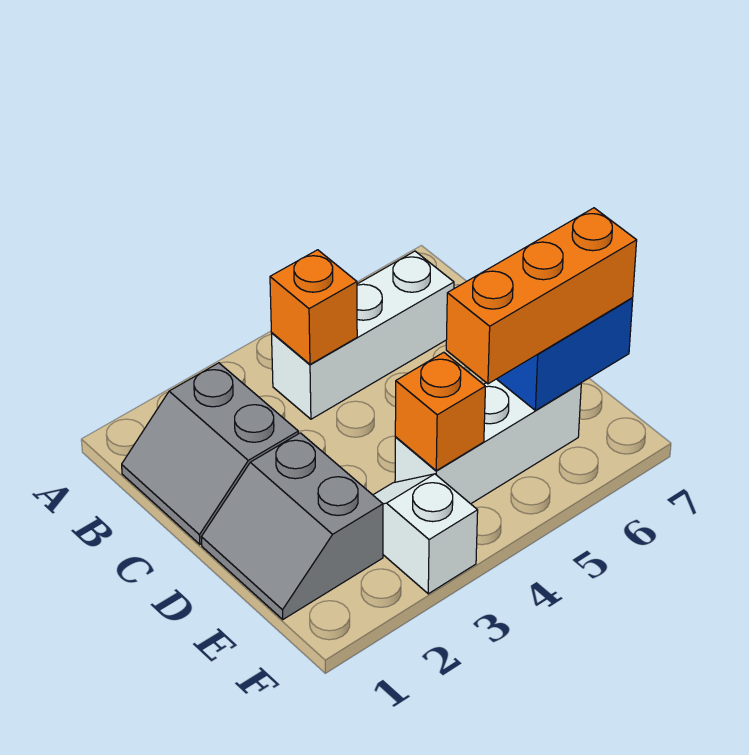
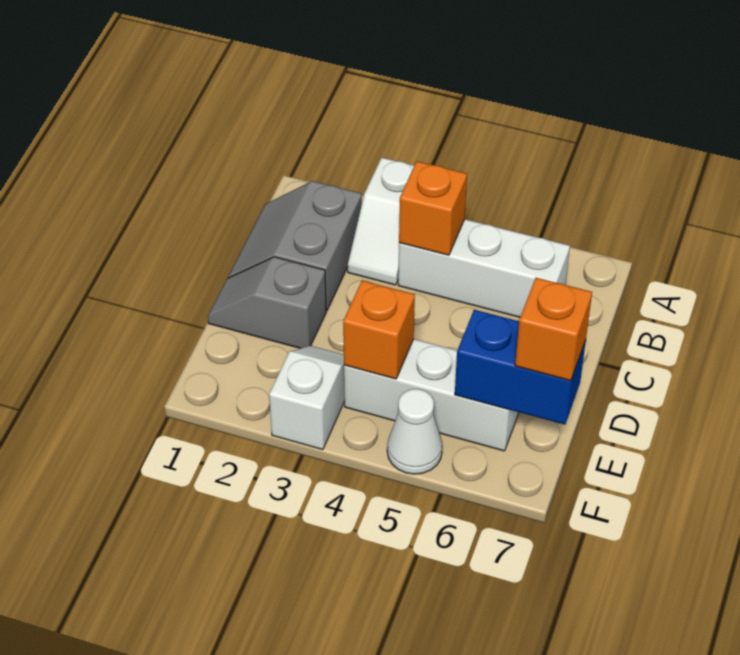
none -> white 1x2 slope [348,158,414,285]
grey 2x2 slope [201,433,383,619] -> grey 1x2 slope [208,257,326,348]
orange 1x3 brick [446,208,637,384] -> orange 1x1 brick [515,278,592,381]
none -> white 1x1 cone [387,389,442,474]

